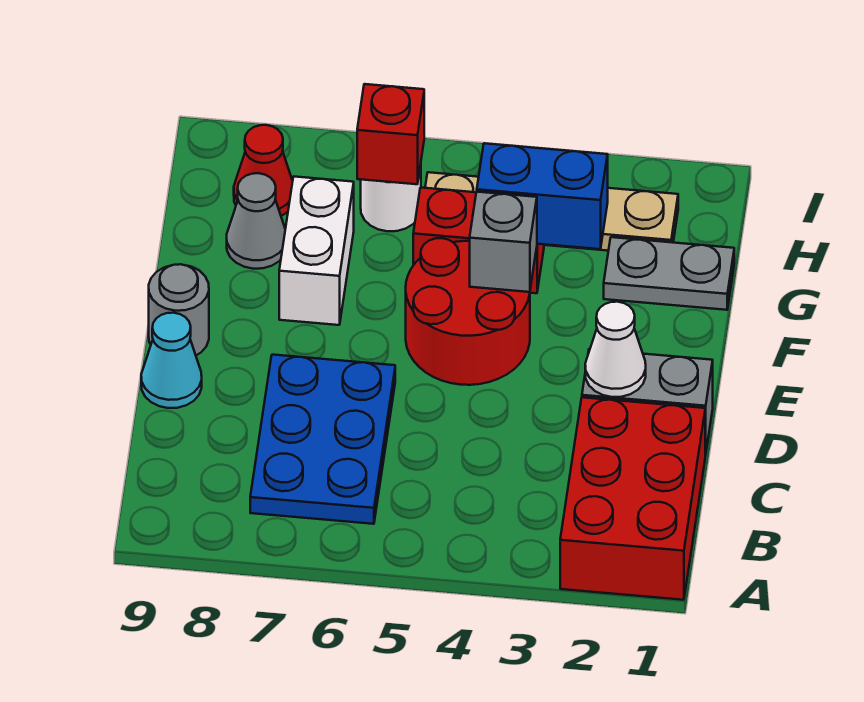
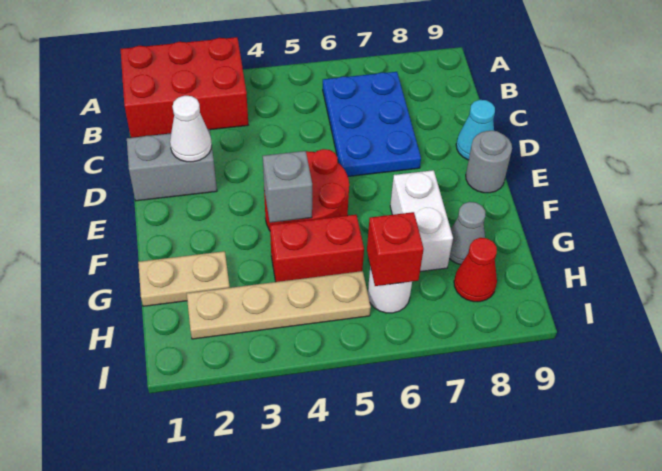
red 2x3 brick [560,397,705,600] -> red 2x3 brick turned to [121,37,248,138]
grey 1x2 plate [604,237,734,310] -> tan 1x2 plate [138,251,230,306]
blue 1x2 brick [477,143,608,249] -> none

